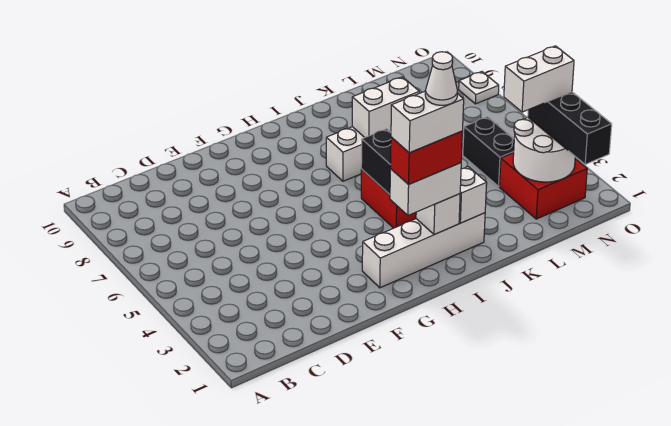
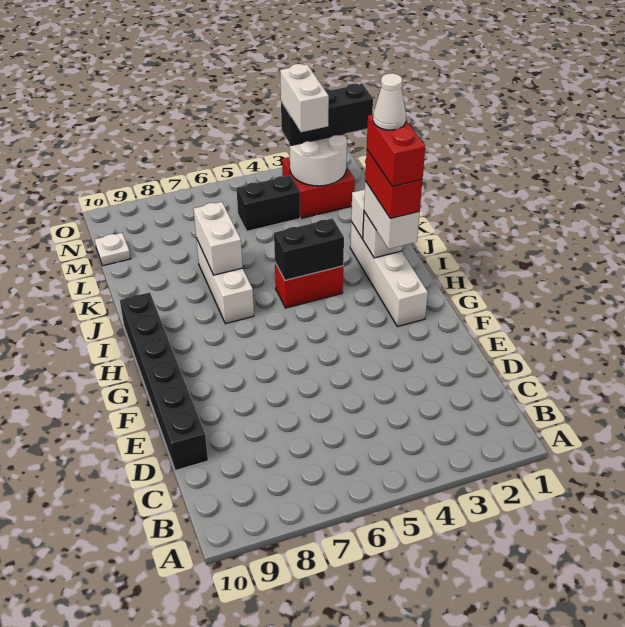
none -> black 1x6 brick [120,292,208,470]
white 1x2 brick [391,91,464,153] -> red 1x2 brick [367,114,425,186]
white 1x1 plate [459,72,499,104] -> white 1x1 plate moved to [95,233,131,266]

